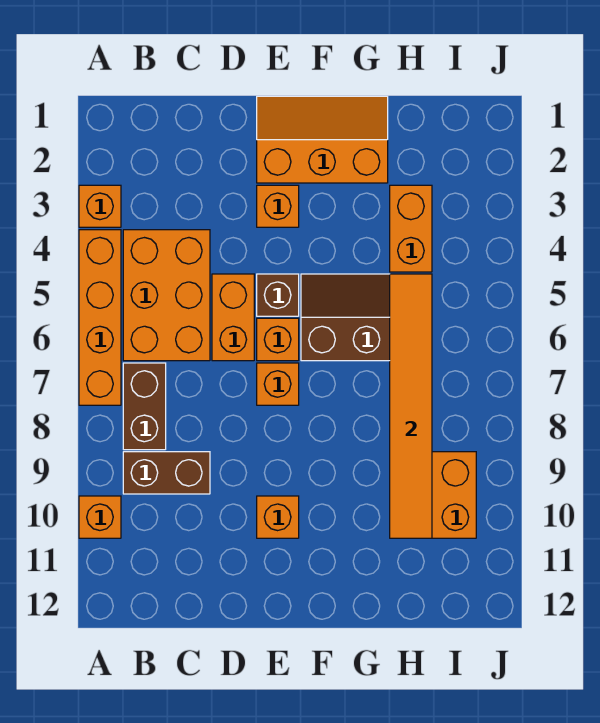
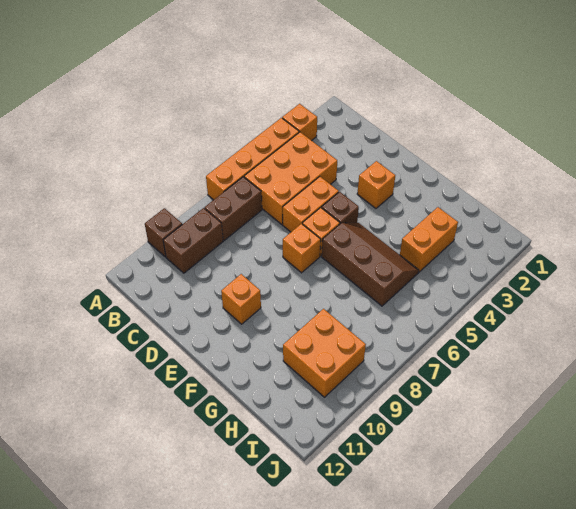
orange 1x1 brick [79,496,121,538] -> brown 1x1 brick [145,208,182,257]
brown 1x2 brick [123,452,210,494] -> brown 1x2 brick turned to [163,208,223,273]
orange 2x3 slope [257,96,388,183] -> none
orange 1x6 tile [390,274,432,538] -> none

